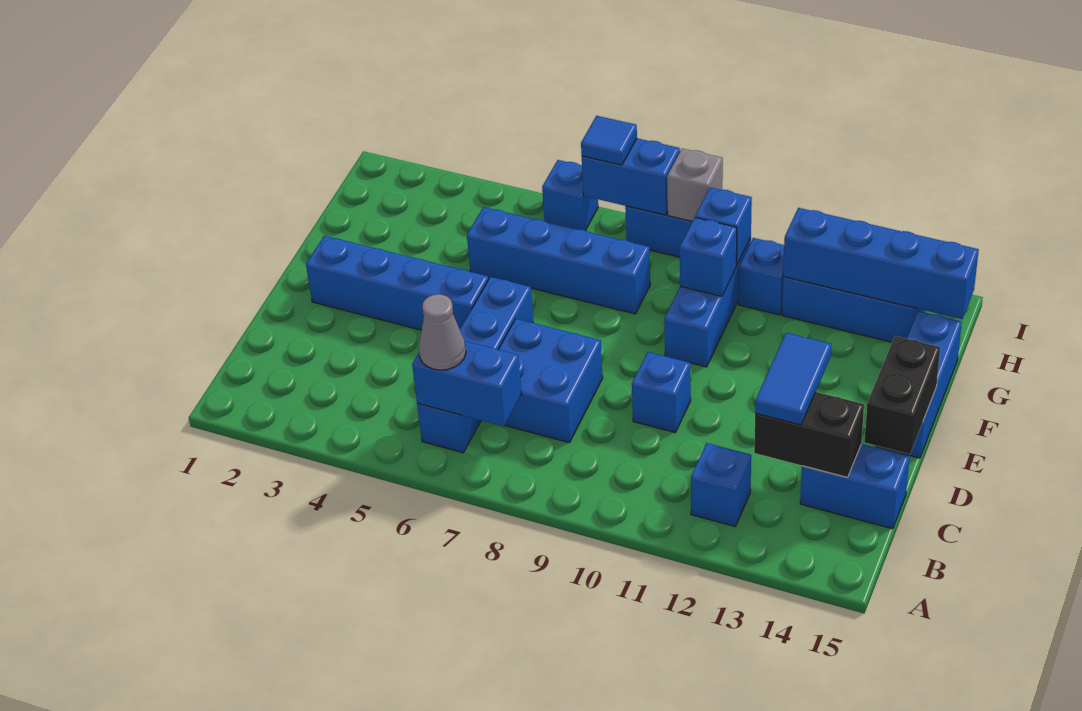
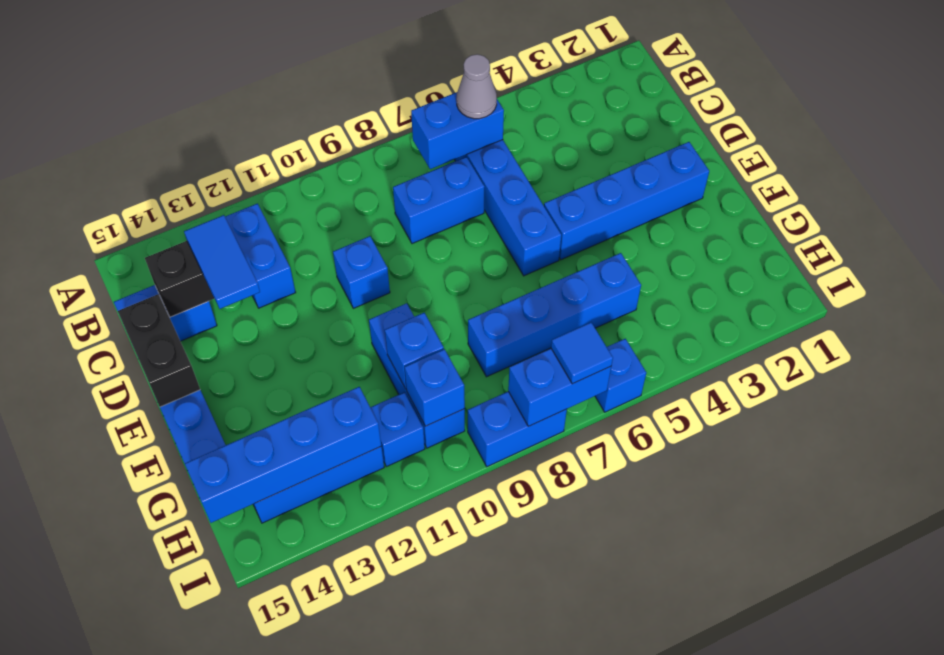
blue 1x1 brick [691,443,751,526] -> blue 1x2 brick [225,204,296,308]
blue 2x2 brick [498,319,603,443] -> blue 1x2 brick [393,157,485,244]
grey 1x1 brick [667,149,723,221] -> none

